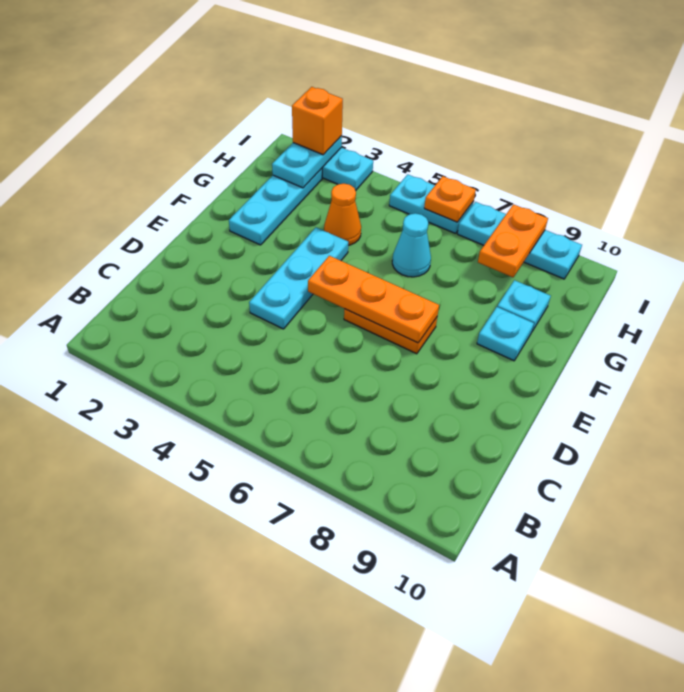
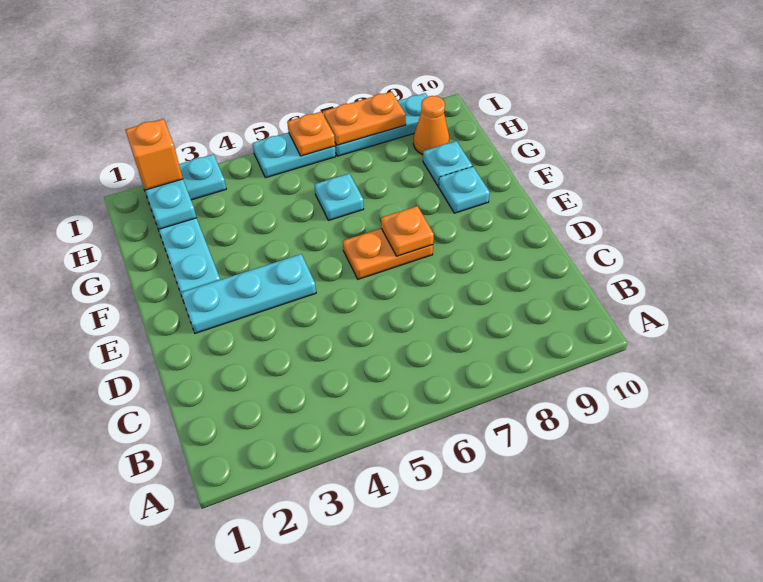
cyan 1x3 plate [249,227,348,329] -> cyan 1x3 plate turned to [181,254,316,333]
orange 1x3 plate [308,256,439,343] -> orange 1x1 plate [381,206,434,256]
orange 1x1 cone [324,184,361,245] -> orange 1x1 cone moved to [413,96,449,155]
cyan 1x1 cone [392,213,431,277] -> cyan 1x1 plate [314,173,364,220]
orange 1x2 plate [478,204,548,277] -> orange 1x2 plate turned to [323,92,406,145]

